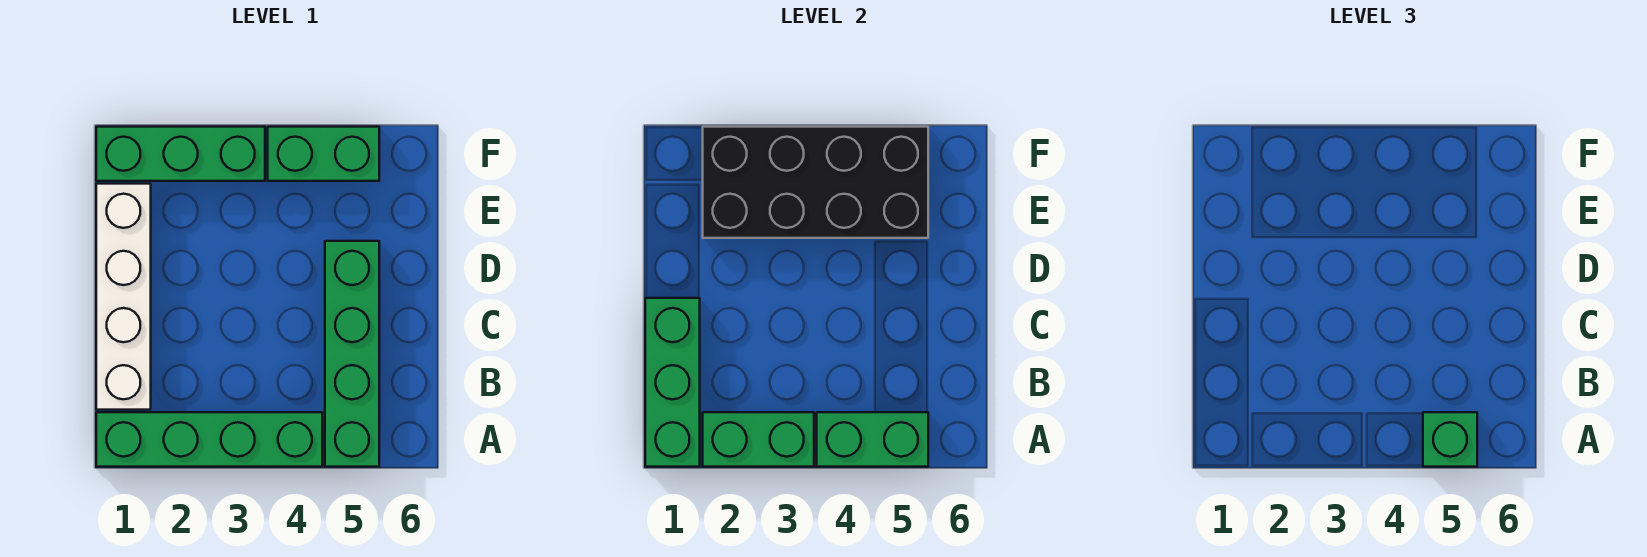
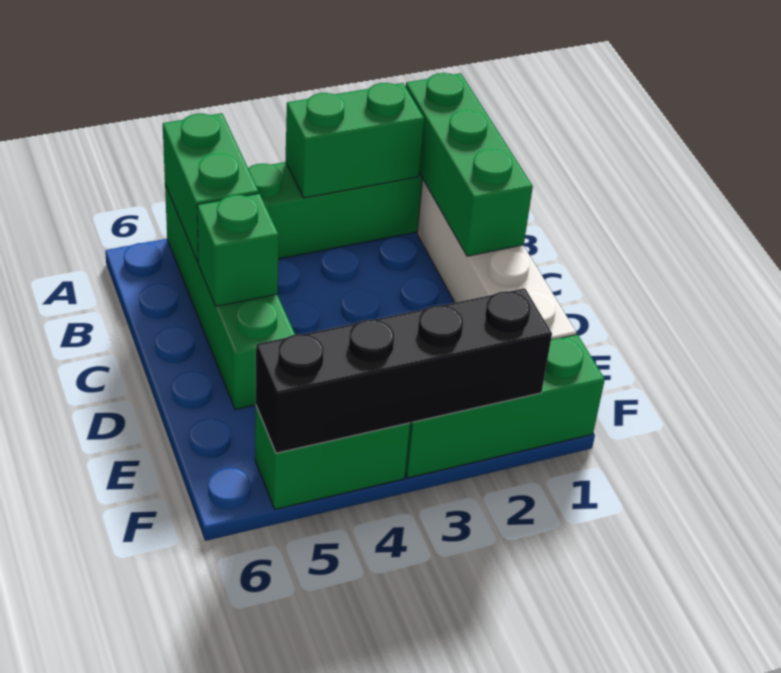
green 1x2 brick [817,412,928,467] -> green 1x2 brick turned to [163,113,259,262]
green 1x1 brick [1423,412,1477,467] -> green 1x1 brick moved to [197,193,279,306]
black 2x4 brick [703,127,928,238] -> black 1x4 brick [256,288,552,453]

